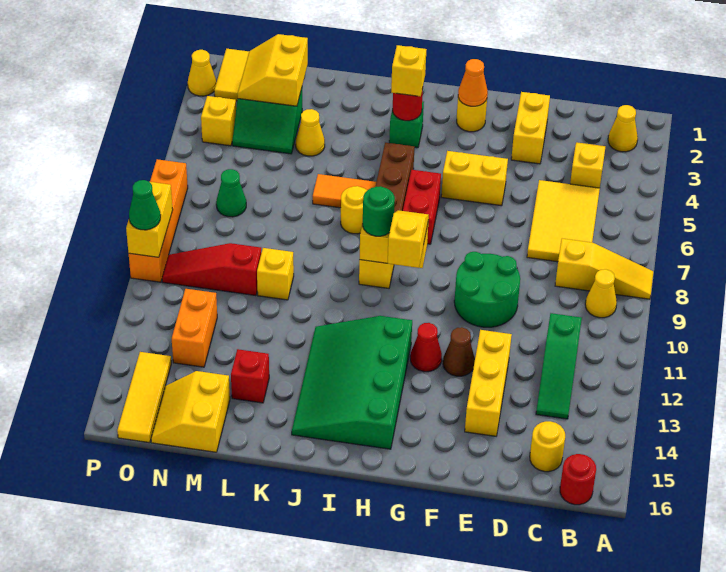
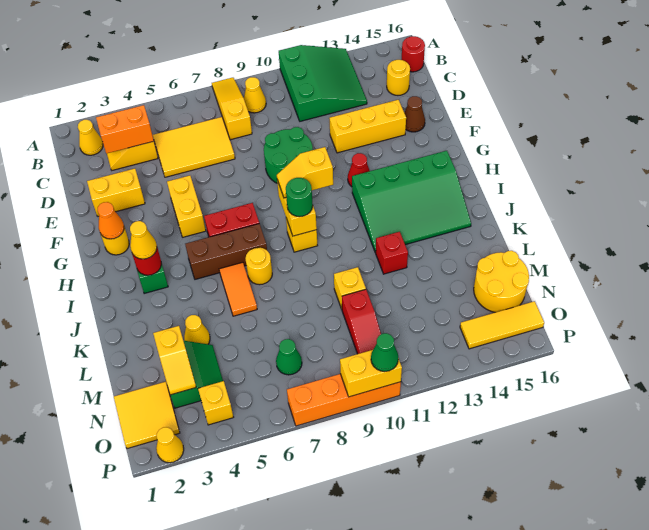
green 1x3 slope [536,313,582,419] -> green 3x3 slope [279,45,367,121]
brown 1x1 cone [443,327,475,376] -> brown 1x1 cone moved to [404,96,425,132]
yellow 1x1 brick [391,45,427,96] -> yellow 1x1 cone [130,221,157,259]
red 1x1 brick [231,349,269,403] -> red 1x1 brick moved to [376,232,408,274]
yellow 2x2 slope [237,34,308,106] -> yellow 1x2 slope [153,326,196,395]
yellow 2x2 slope [151,371,230,452] -> yellow 2x2 round brick [474,251,529,312]
orange 1x2 brick [172,289,217,367] -> orange 1x2 brick moved to [96,105,154,154]

